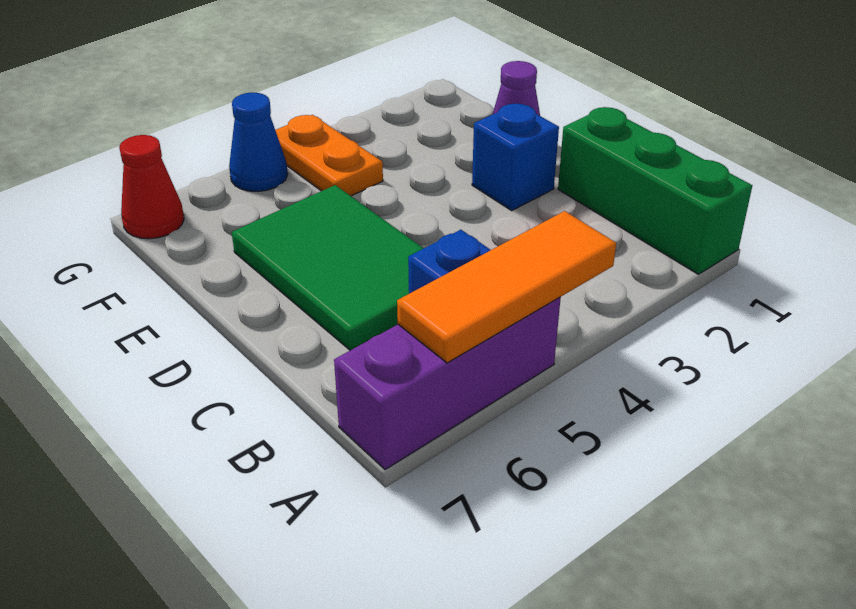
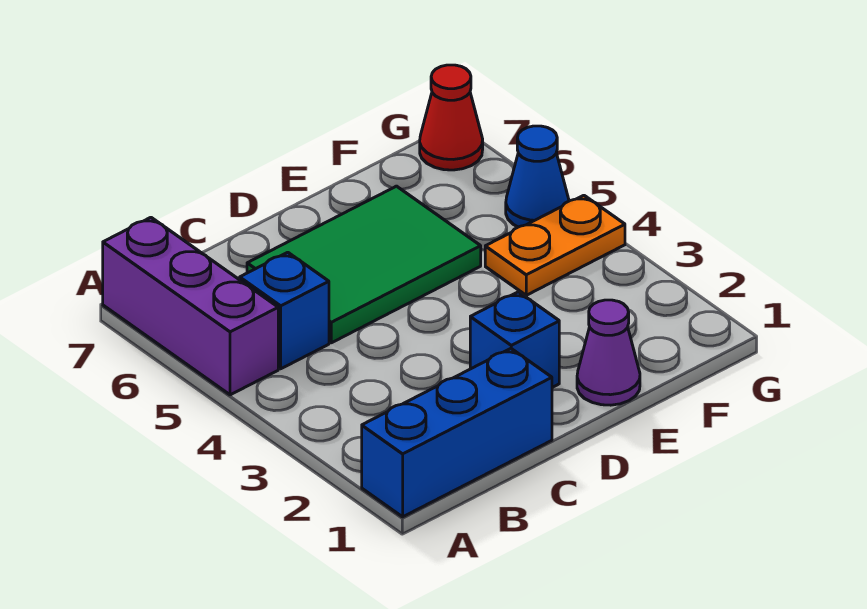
green 1x3 brick [558,107,752,274] -> blue 1x3 brick [362,349,552,517]
orange 1x3 tile [397,211,616,363] -> none

